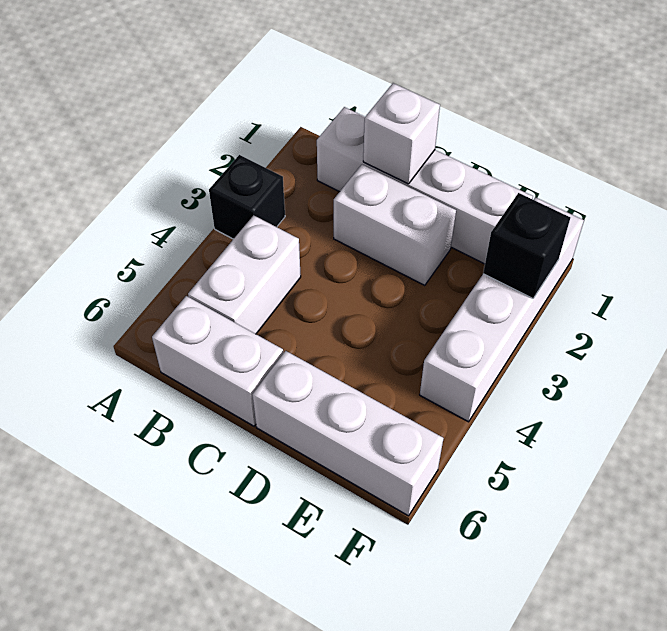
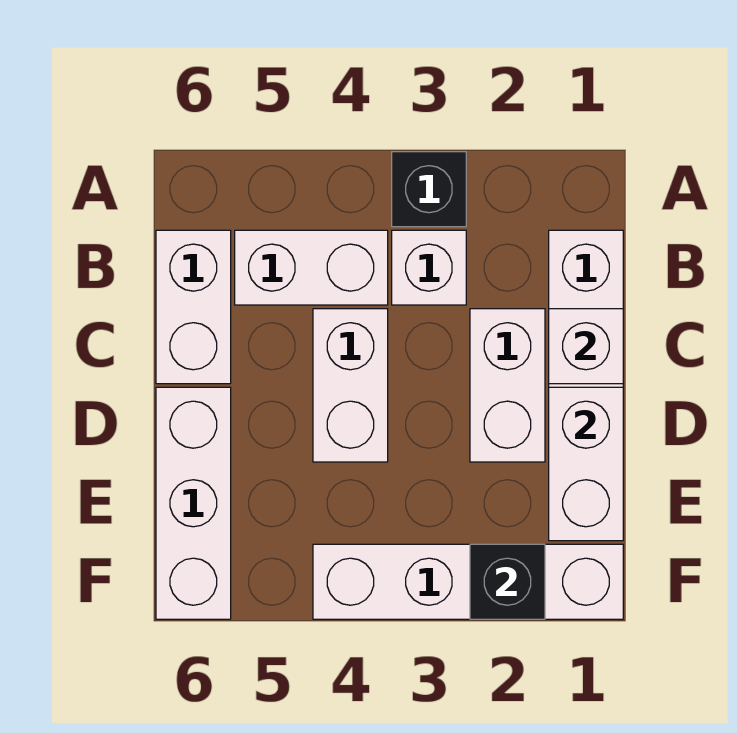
none -> white 1x1 brick [392,230,466,305]
none -> white 1x2 brick [313,309,388,462]
none -> white 1x2 brick [549,387,623,541]

